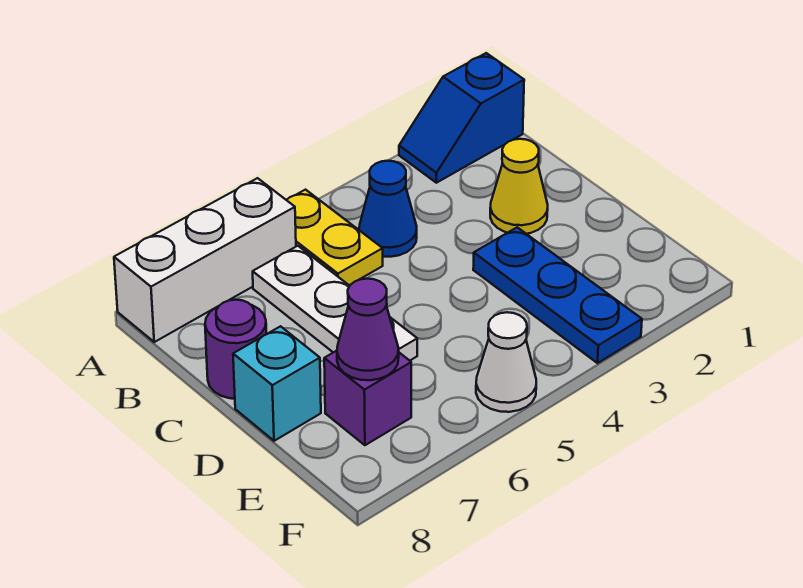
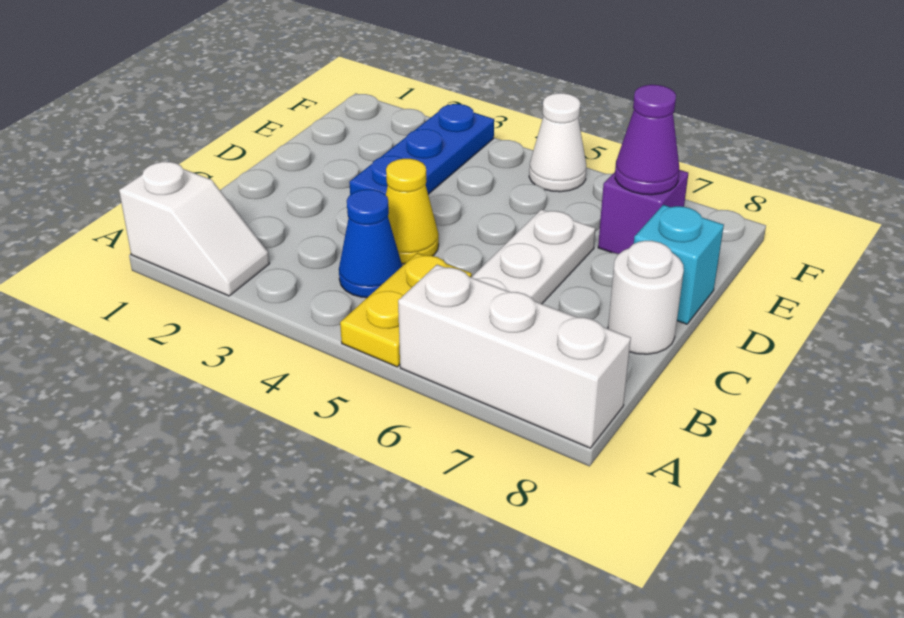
blue 1x2 slope [399,53,524,183] -> white 1x2 slope [119,161,270,296]
yellow 1x1 cone [490,139,548,234] -> yellow 1x1 cone moved to [386,159,439,264]
purple 1x1 round brick [205,300,266,399] -> white 1x1 round brick [608,241,684,354]

